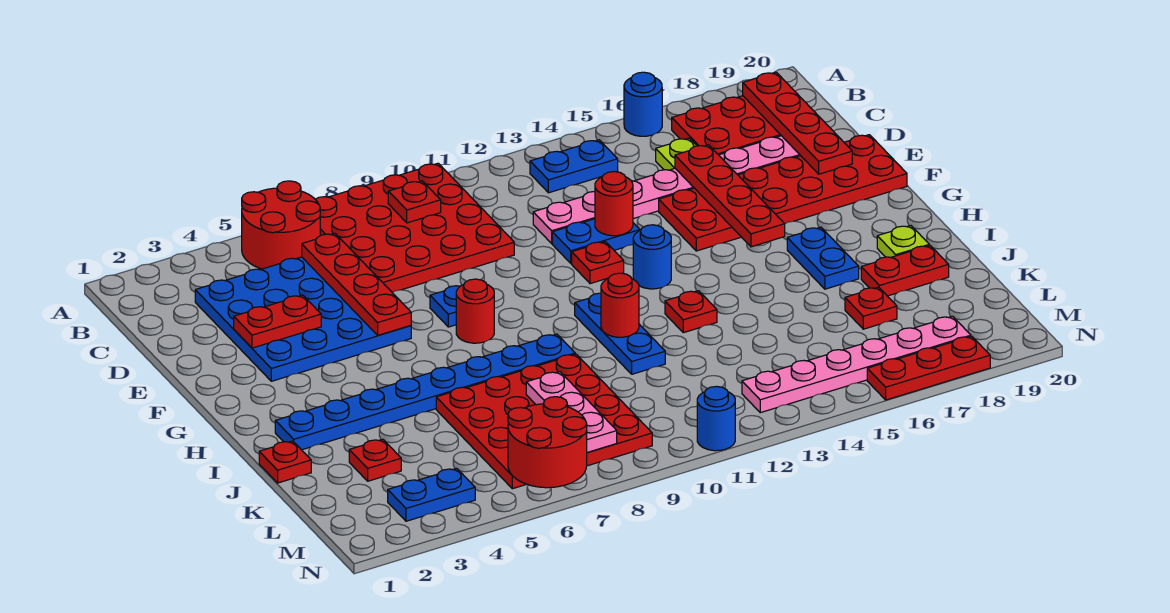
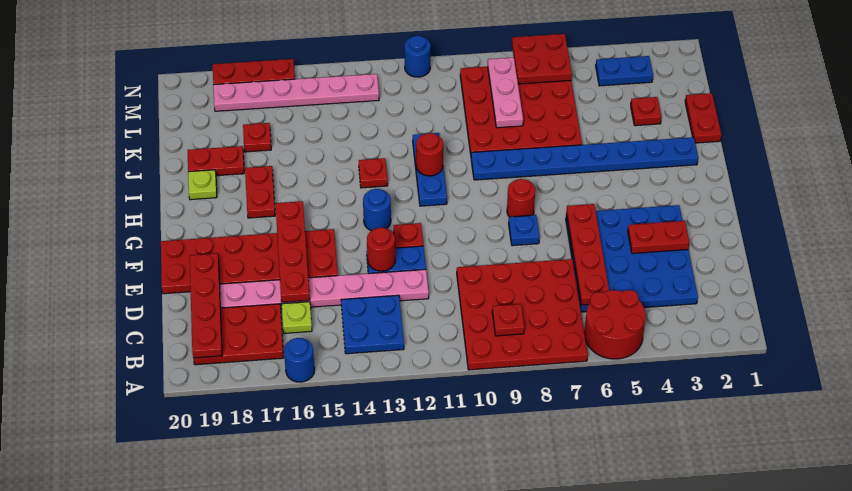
blue 1x2 plate [530,140,618,193] -> blue 2x2 plate [341,295,404,354]
blue 1x2 plate [787,227,859,289] -> red 1x2 plate [245,166,275,218]
red 1x1 plate [259,441,311,483] -> red 1x2 plate [685,93,721,143]
red 2x2 round brick [508,397,587,488] -> red 2x2 plate [512,34,572,84]

